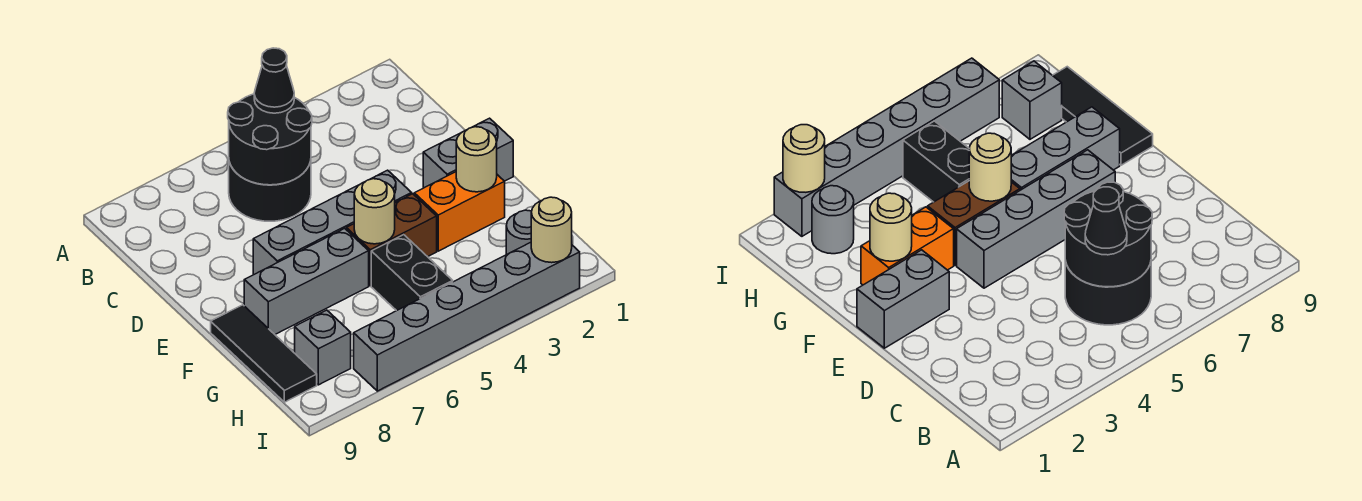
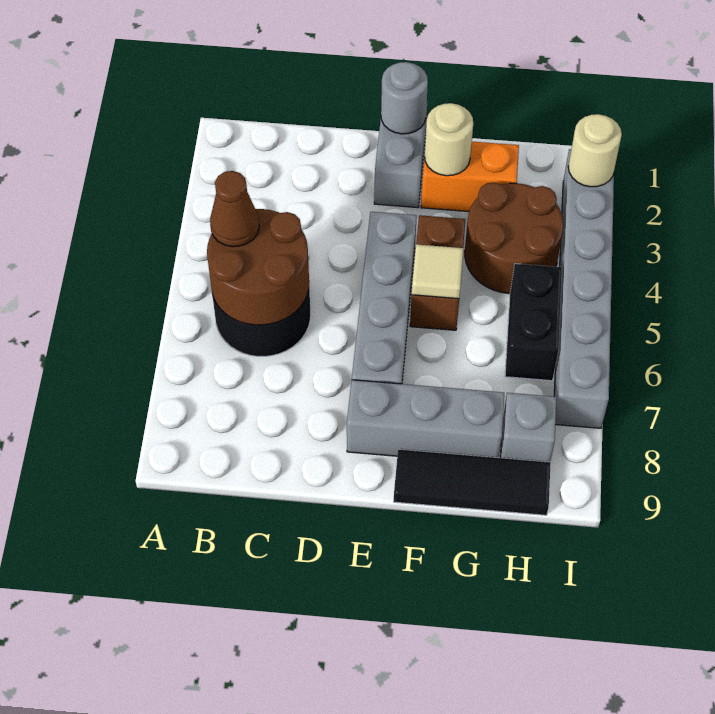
black 2x2 round brick [228,94,312,185] -> brown 2x2 round brick [207,209,309,325]
black 1x1 cone [254,48,294,113] -> brown 1x1 cone [210,171,259,247]
orange 1x2 brick [414,172,505,251] -> orange 1x2 brick turned to [421,142,519,212]
tan 1x1 round brick [354,179,395,244] -> tan 1x1 tile [412,244,463,299]
grey 1x3 brick [244,228,369,334] -> grey 1x3 brick turned to [347,380,504,458]
none -> brown 2x2 round brick [465,182,564,294]
black 1x2 brick [371,235,453,311] -> black 1x2 brick turned to [505,264,562,381]
grey 1x1 round brick [506,210,532,255] -> grey 1x1 round brick moved to [381,62,428,134]

